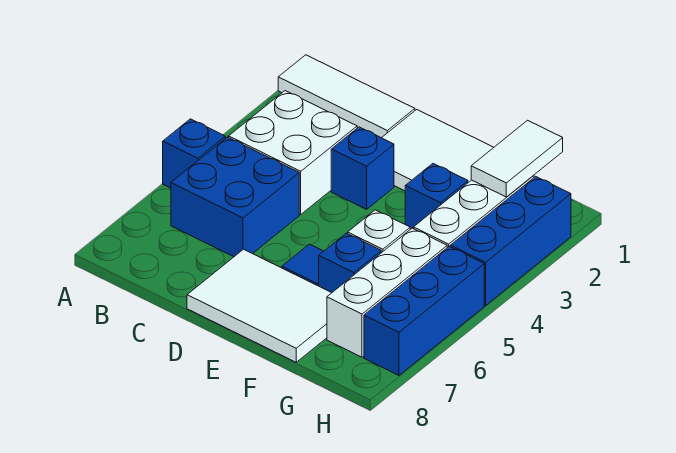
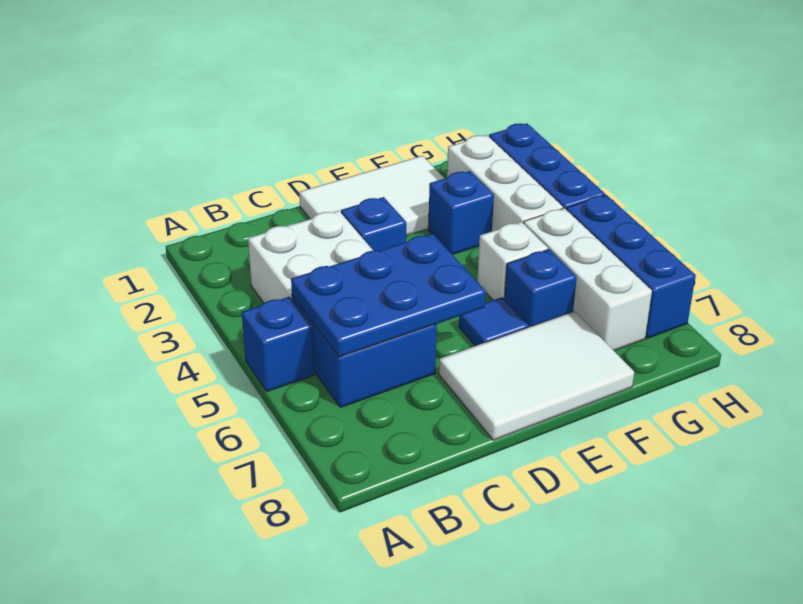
white 1x3 tile [278,55,415,138] -> none
none -> blue 2x3 plate [291,234,486,357]
white 1x2 tile [471,120,563,197] -> none

